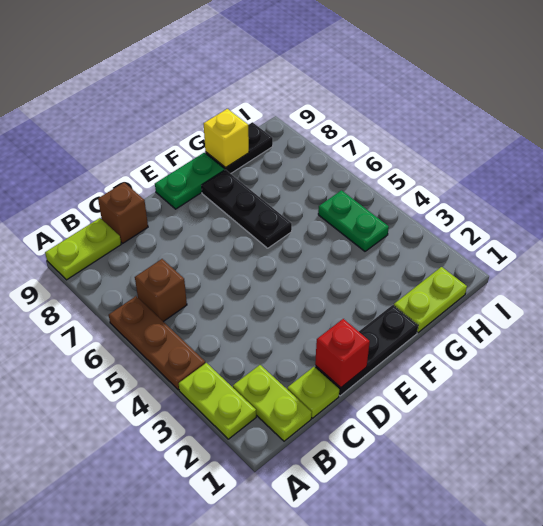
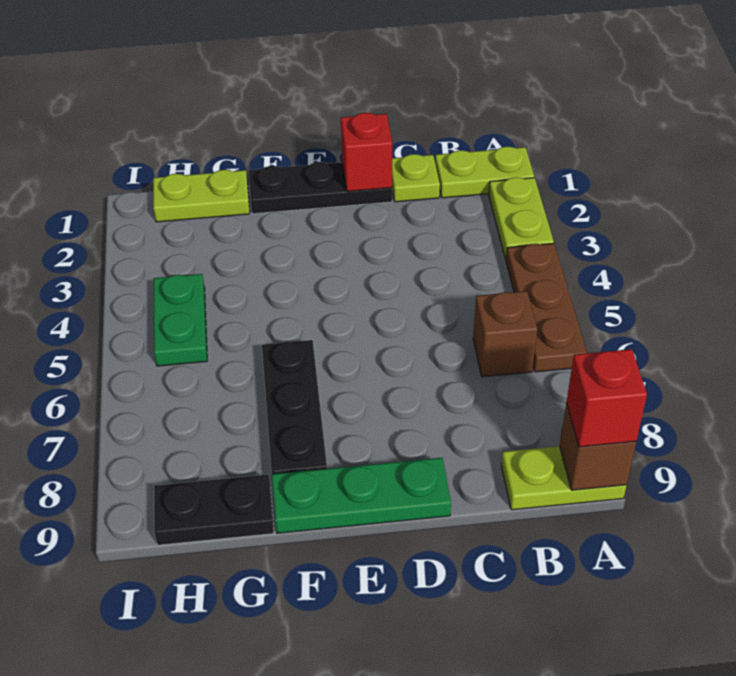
none -> red 1x1 brick [567,349,647,447]
lime 1x2 plate [233,365,312,441] -> lime 1x2 plate turned to [435,147,534,198]
brown 1x1 brick [98,182,148,243] -> brown 1x1 brick moved to [560,403,636,490]
green 1x2 plate [155,153,224,209] -> green 1x3 plate [272,458,451,533]
yellow 1x1 brick [204,109,249,168] -> none

